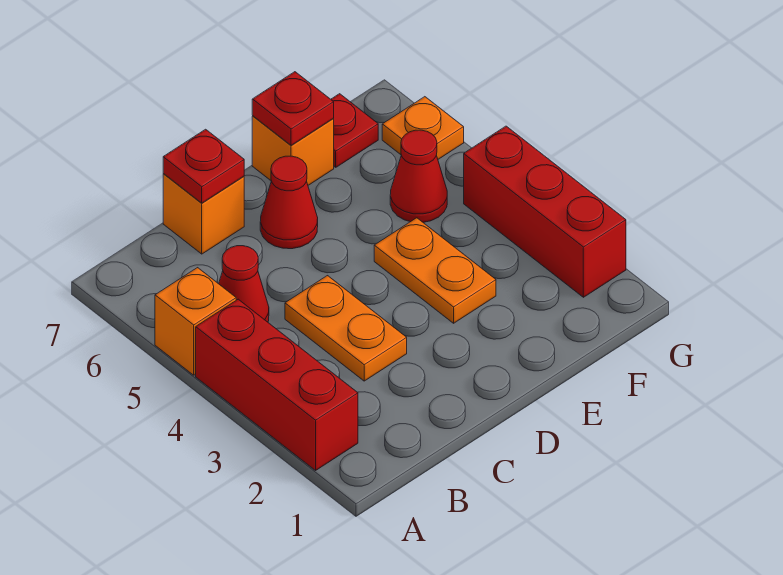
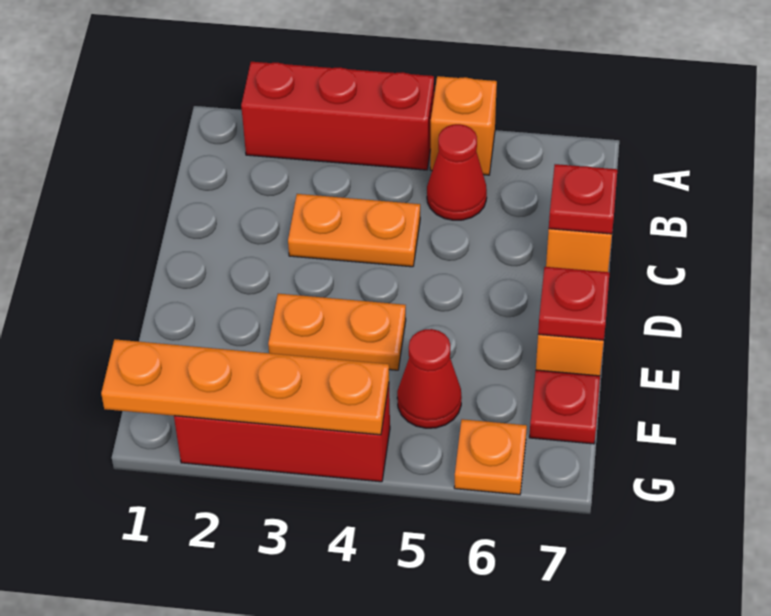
red 1x1 cone [260,156,318,249] -> none
none -> orange 1x4 plate [101,339,389,435]

